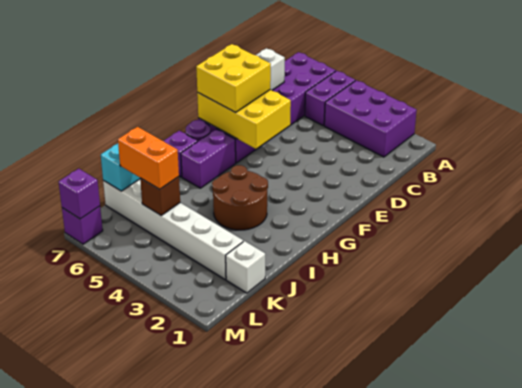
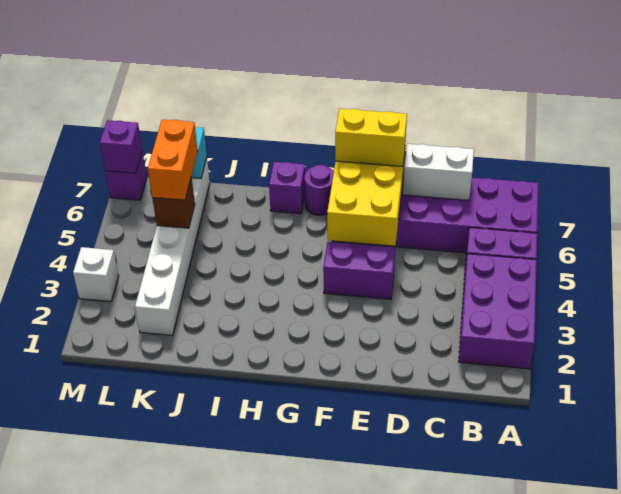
yellow 2x2 brick [196,44,271,112] -> yellow 1x2 brick [335,109,407,167]
purple 1x2 brick [181,129,236,188] -> purple 1x2 brick moved to [323,242,395,299]
brown 2x2 round brick [212,165,268,230] -> none
white 1x1 brick [226,241,265,293] -> white 1x1 brick moved to [73,247,119,302]

